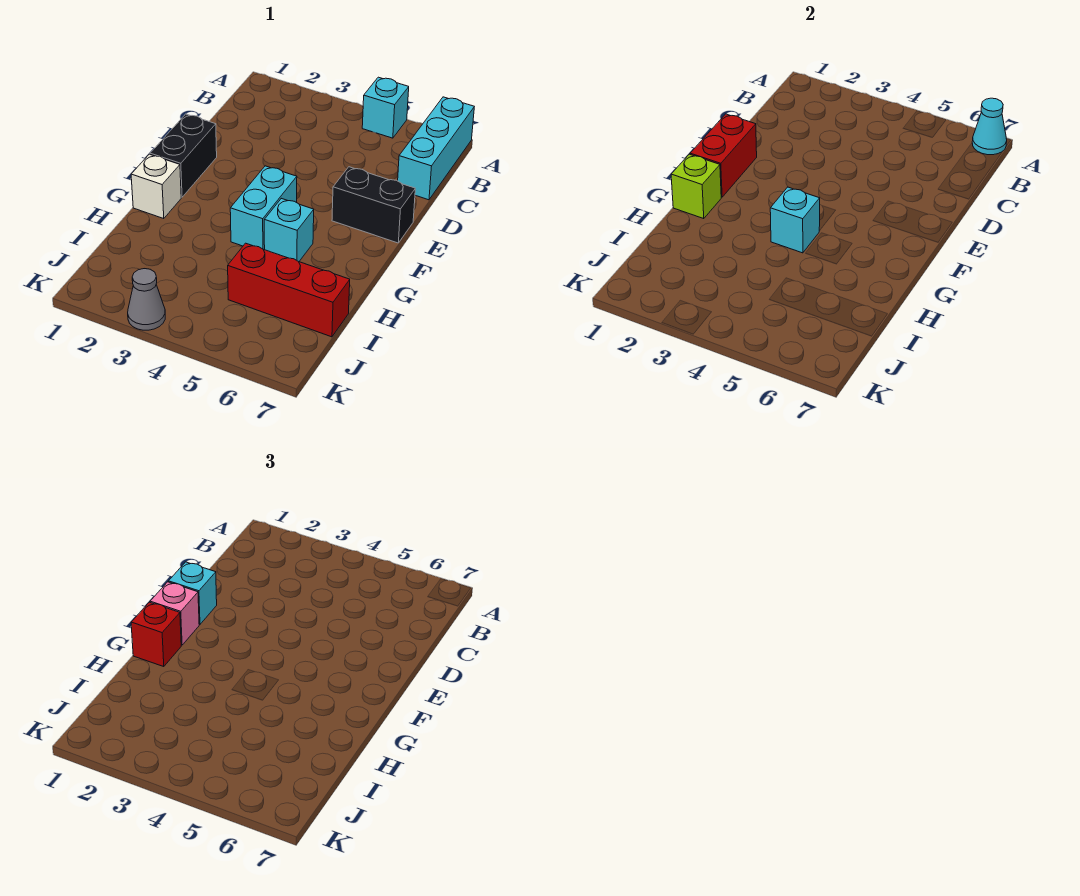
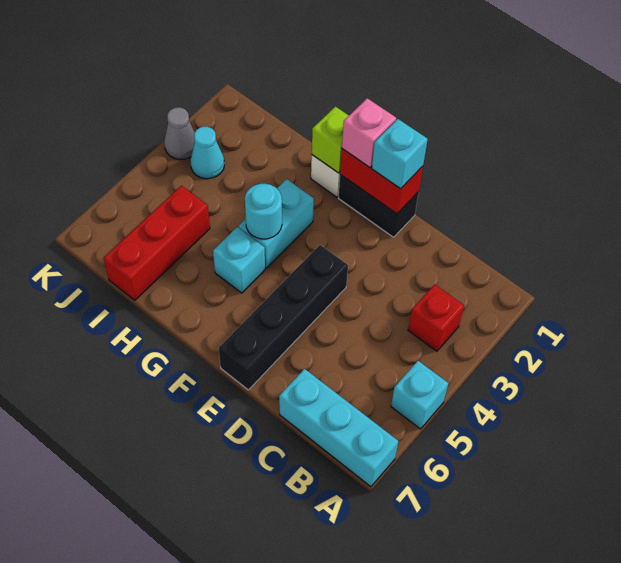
cyan 1x1 cone [972,98,1007,155] -> cyan 1x1 cone moved to [190,127,224,179]
black 1x2 brick [332,167,415,243] -> black 1x4 brick [219,245,348,390]
cyan 1x2 brick [230,166,297,250] -> cyan 1x2 brick turned to [239,179,314,268]
red 1x1 brick [131,602,181,667] -> red 1x1 brick moved to [408,284,464,351]
cyan 1x1 brick [770,187,820,253] -> cyan 1x1 round brick [245,184,282,239]

